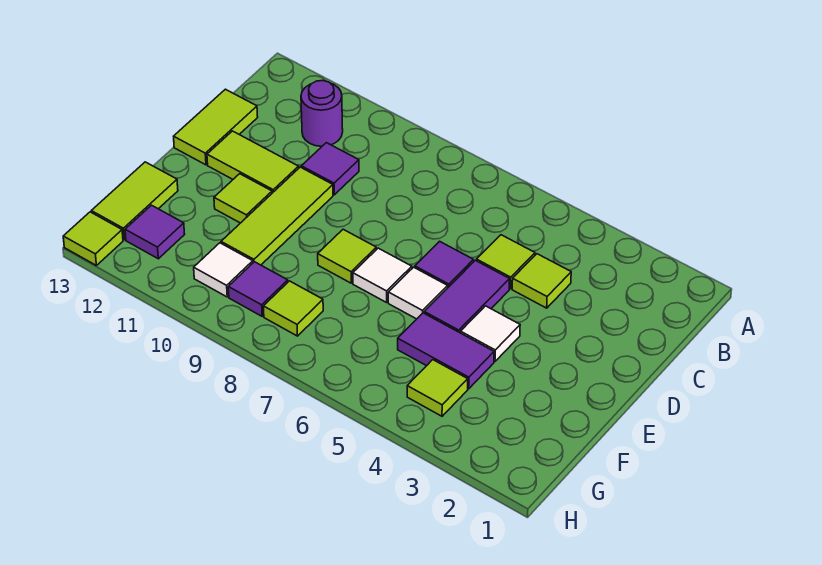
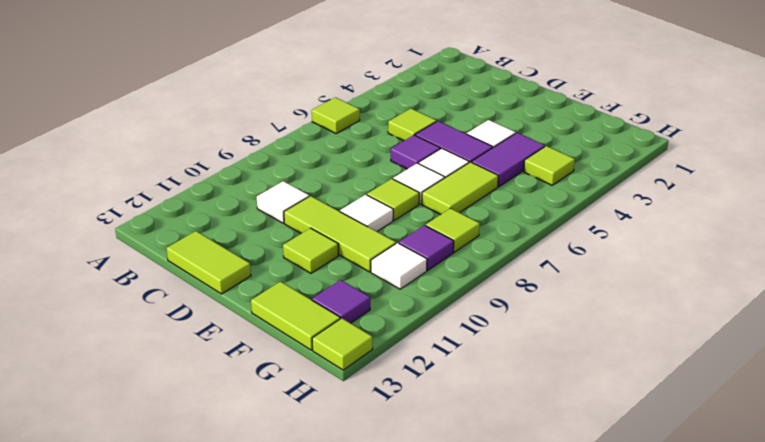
purple 1x1 round brick [301,81,343,146] -> none
lime 1x1 tile [512,254,571,308] -> lime 1x1 tile moved to [312,97,360,133]
purple 1x1 tile [301,143,359,195] -> white 1x1 tile [257,181,309,223]
lime 1x2 tile [207,131,299,193] -> lime 1x2 tile moved to [422,162,498,215]
none -> white 1x1 tile [340,195,393,231]

